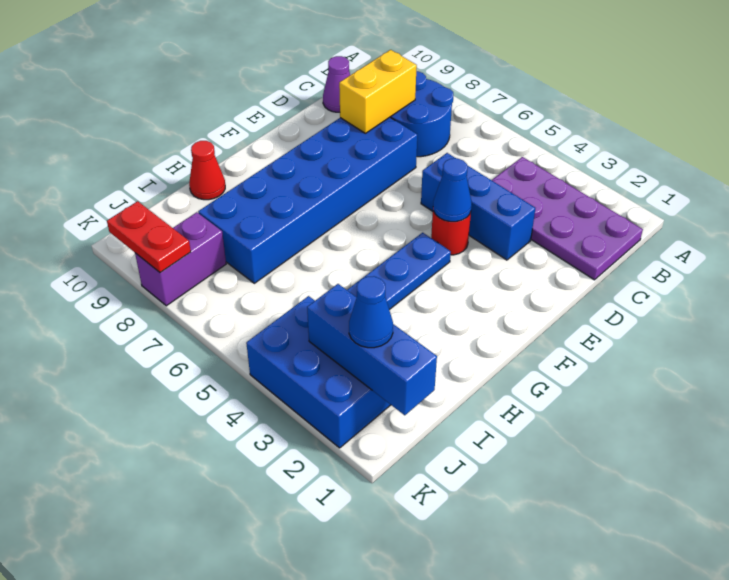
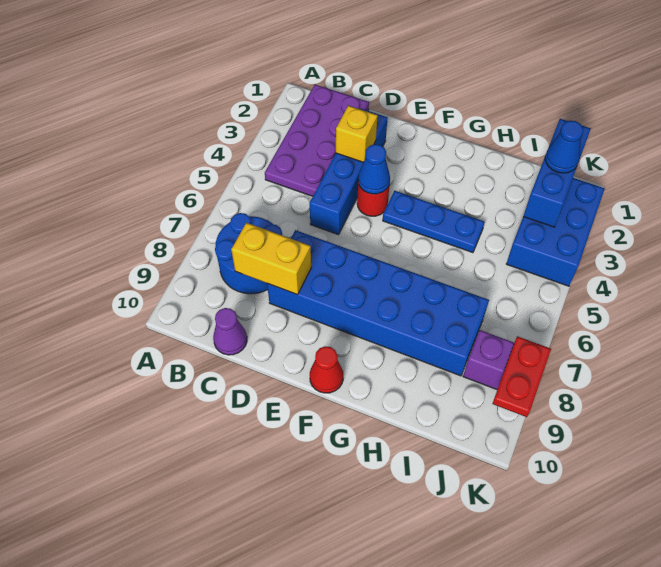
blue 1x3 brick [421,153,535,260] -> blue 1x4 brick [310,108,388,235]
none -> yellow 1x1 brick [336,106,378,162]
red 1x1 cone [189,141,225,200] -> red 1x1 cone moved to [310,346,343,393]

